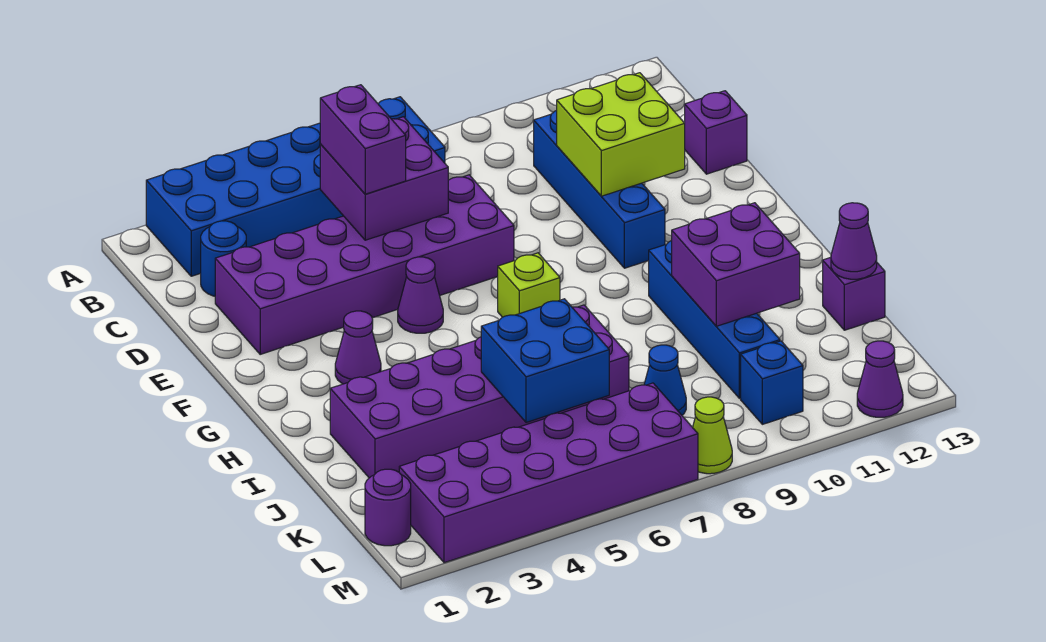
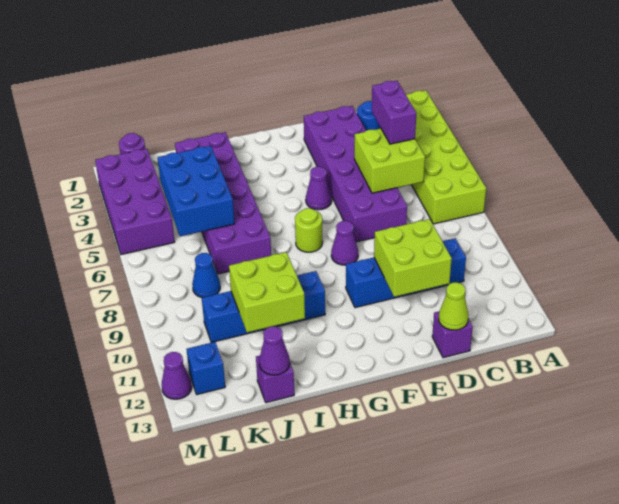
blue 2x6 brick [146,97,445,276] -> lime 2x6 brick [406,90,486,224]
purple 2x2 brick [320,117,448,240] -> lime 2x2 brick [354,128,425,193]
purple 1x2 brick [320,85,406,194] -> purple 1x2 brick turned to [372,81,416,144]
purple 1x1 cone [335,311,381,384] -> purple 1x1 cone moved to [331,221,358,265]
lime 1x1 brick [498,253,560,317] -> lime 1x1 round brick [295,208,323,252]
purple 2x2 brick [672,203,800,326] -> lime 2x2 brick [229,252,305,332]
blue 2x2 brick [481,299,609,422] -> blue 2x3 brick [158,146,235,236]
purple 2x6 brick [399,383,698,563] -> purple 2x4 brick [95,149,175,255]
blue 1x1 brick [741,341,803,424] -> blue 1x1 brick moved to [187,342,225,395]
lime 1x1 cone [693,397,732,474] -> lime 1x1 cone moved to [439,282,469,330]

